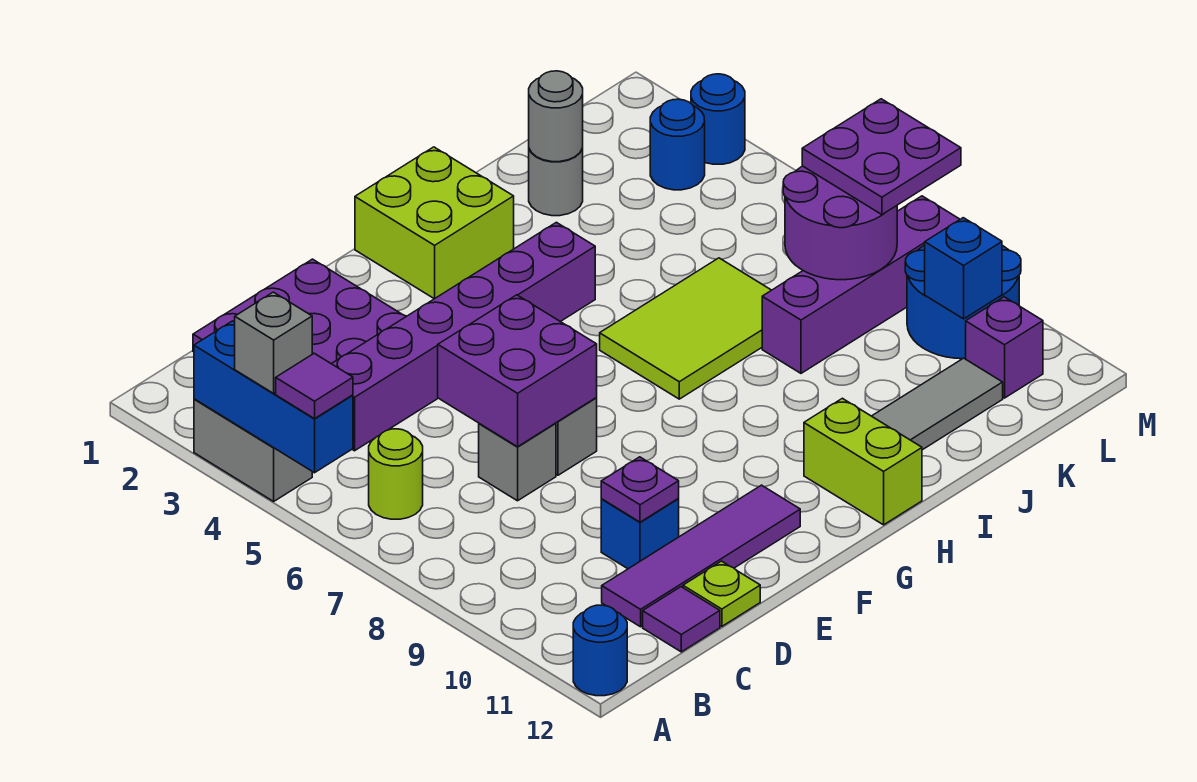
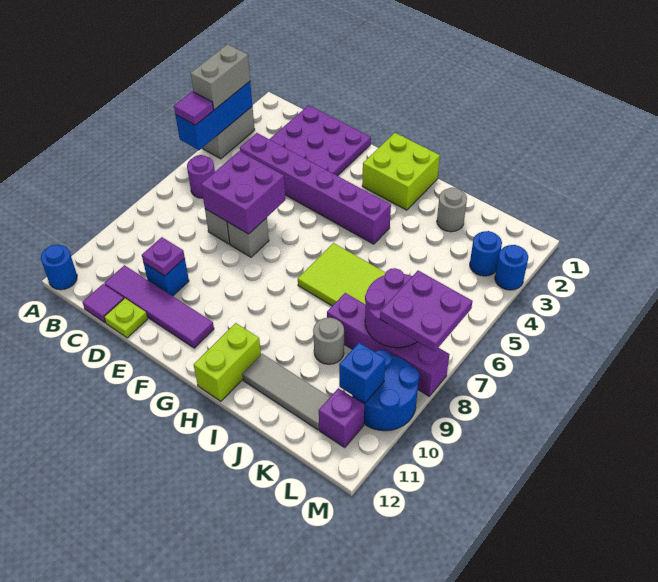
grey 1x1 brick [235,292,312,393] -> grey 1x2 brick [191,44,250,110]
lime 1x1 round brick [369,429,423,519] -> purple 1x1 round brick [187,155,215,198]
grey 1x1 round brick [529,71,583,162] -> grey 1x1 round brick moved to [313,318,344,364]

